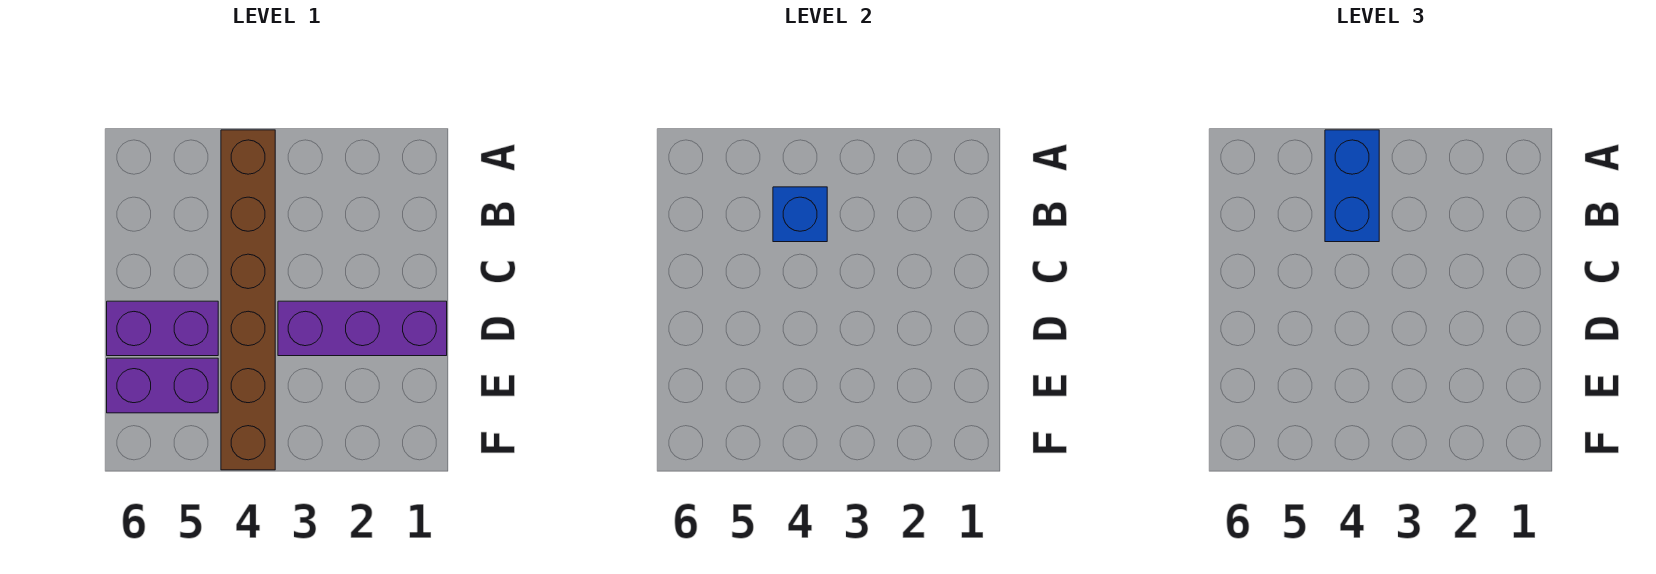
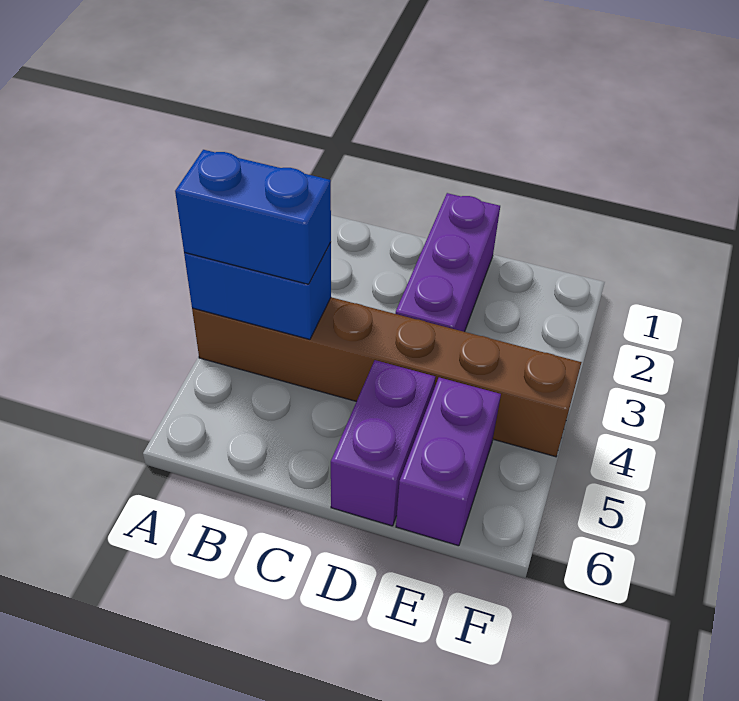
blue 1x1 brick [773,187,827,242] -> blue 1x2 brick [184,242,331,339]

